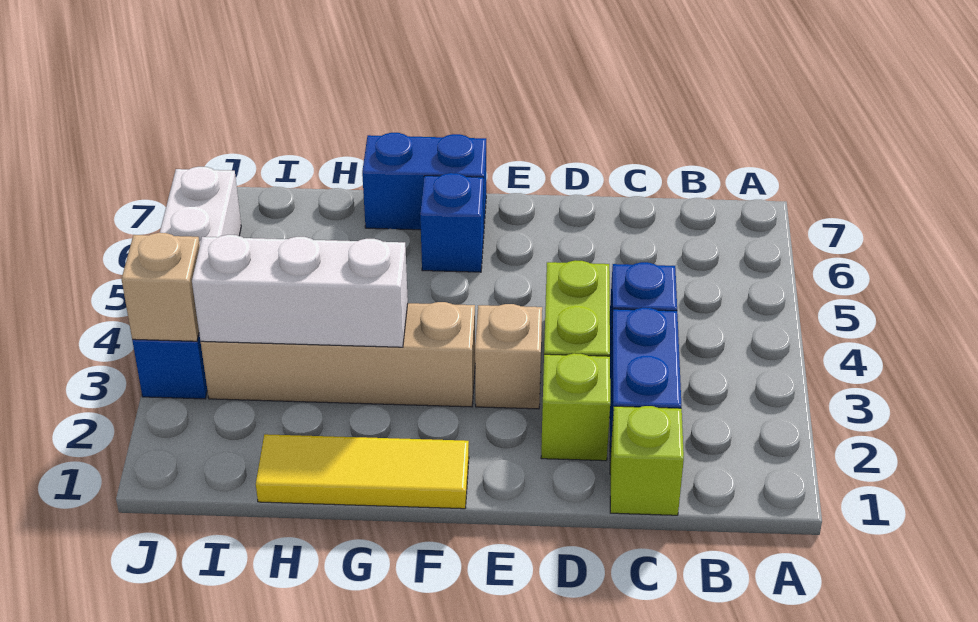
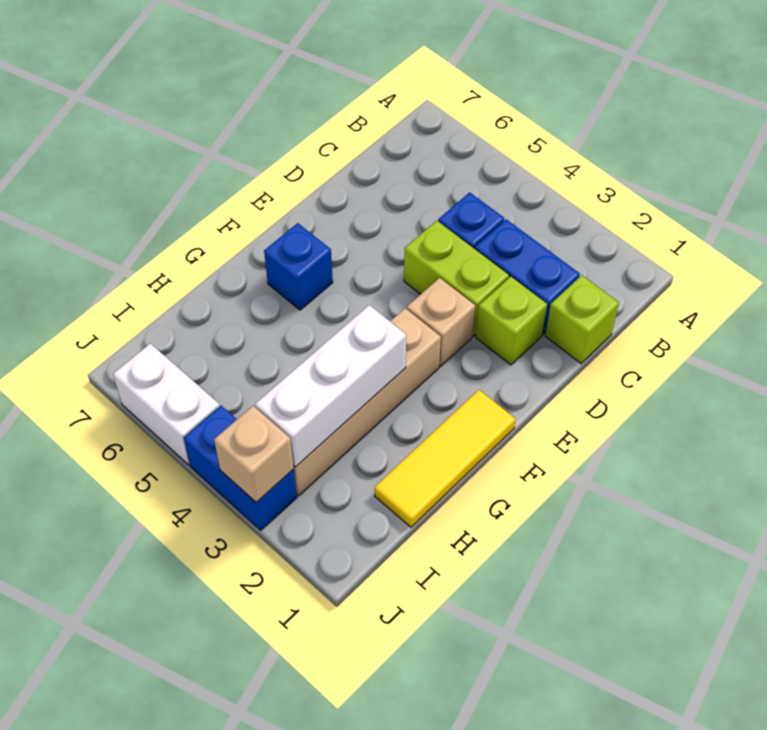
blue 1x2 brick [362,133,486,230] -> none

